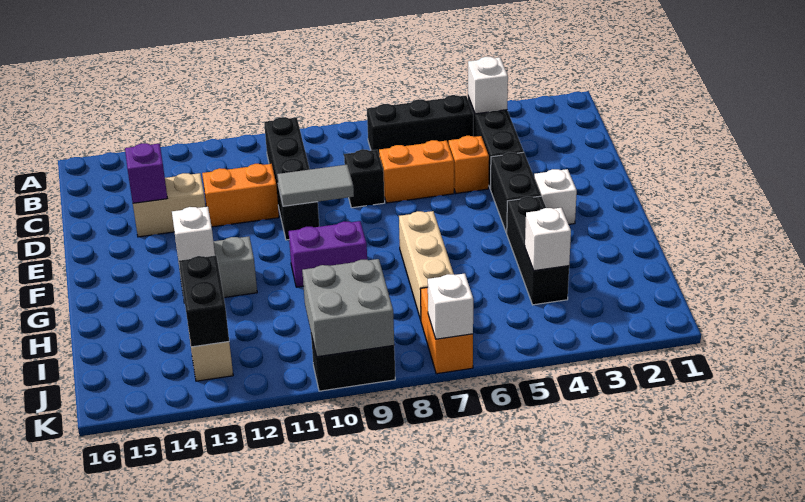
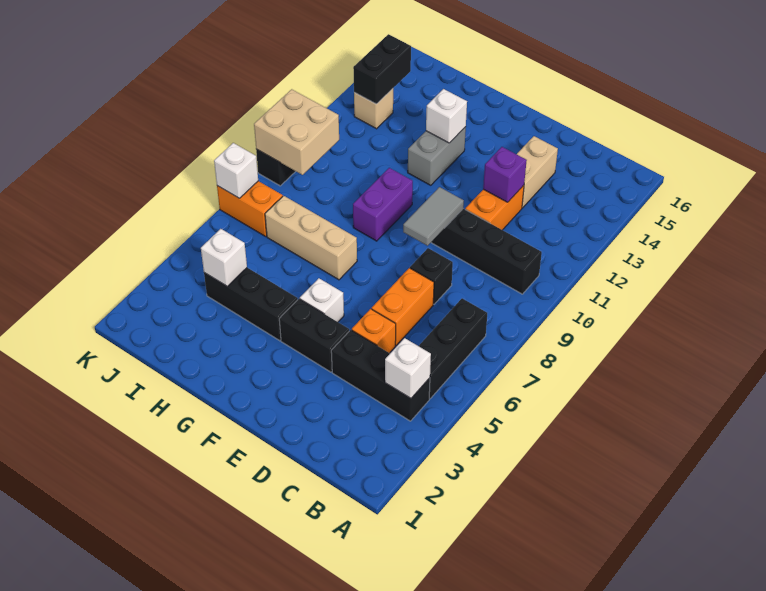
purple 1x1 brick [125,143,167,203] -> purple 1x1 brick moved to [483,147,527,202]
white 1x1 brick [534,169,577,224] -> white 1x1 brick moved to [300,278,344,322]
black 1x2 brick [179,256,229,347] -> black 1x2 brick turned to [353,34,411,104]
grey 2x2 brick [302,259,394,357] -> tan 2x2 brick [254,89,339,175]

